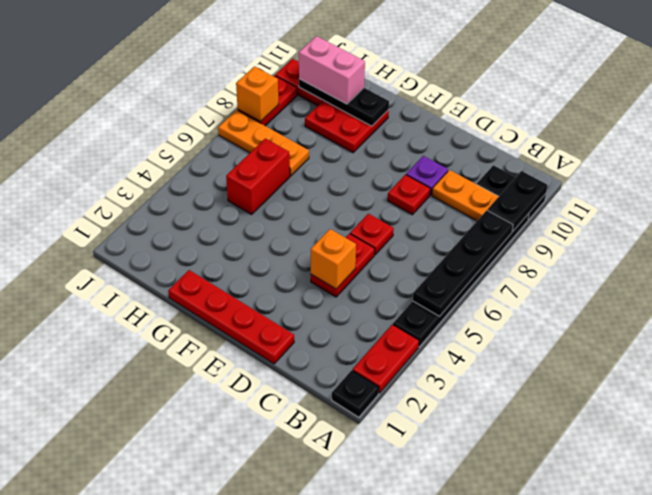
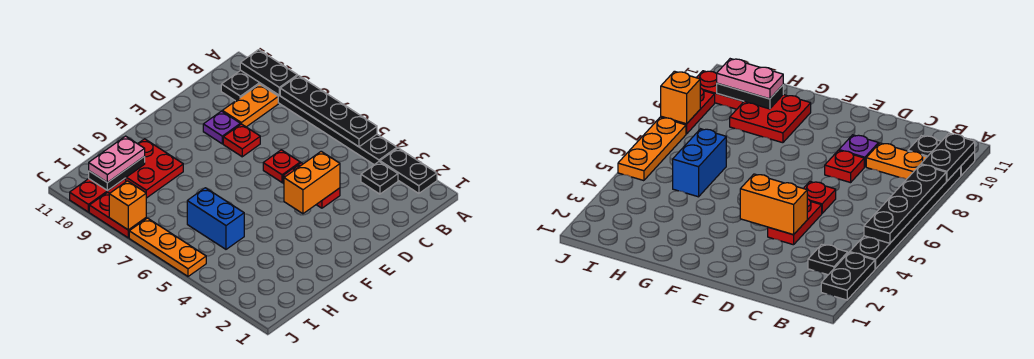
black 1x1 plate [332,370,379,417] -> black 1x1 plate moved to [361,162,398,194]
red 1x2 plate [353,324,419,393] -> black 1x2 plate [380,148,437,193]
red 1x4 plate [168,270,294,364] -> none
orange 1x1 brick [311,229,356,289] -> orange 1x2 brick [284,151,340,214]
black 1x3 plate [299,79,389,126] -> black 1x2 plate [89,156,145,190]
red 1x2 brick [226,139,290,214] -> blue 1x2 brick [187,188,244,249]
orange 1x3 plate [218,110,309,176] -> orange 1x3 plate turned to [129,218,206,276]
pink 1x2 brick [299,36,365,104] -> pink 1x2 plate [89,136,145,183]

